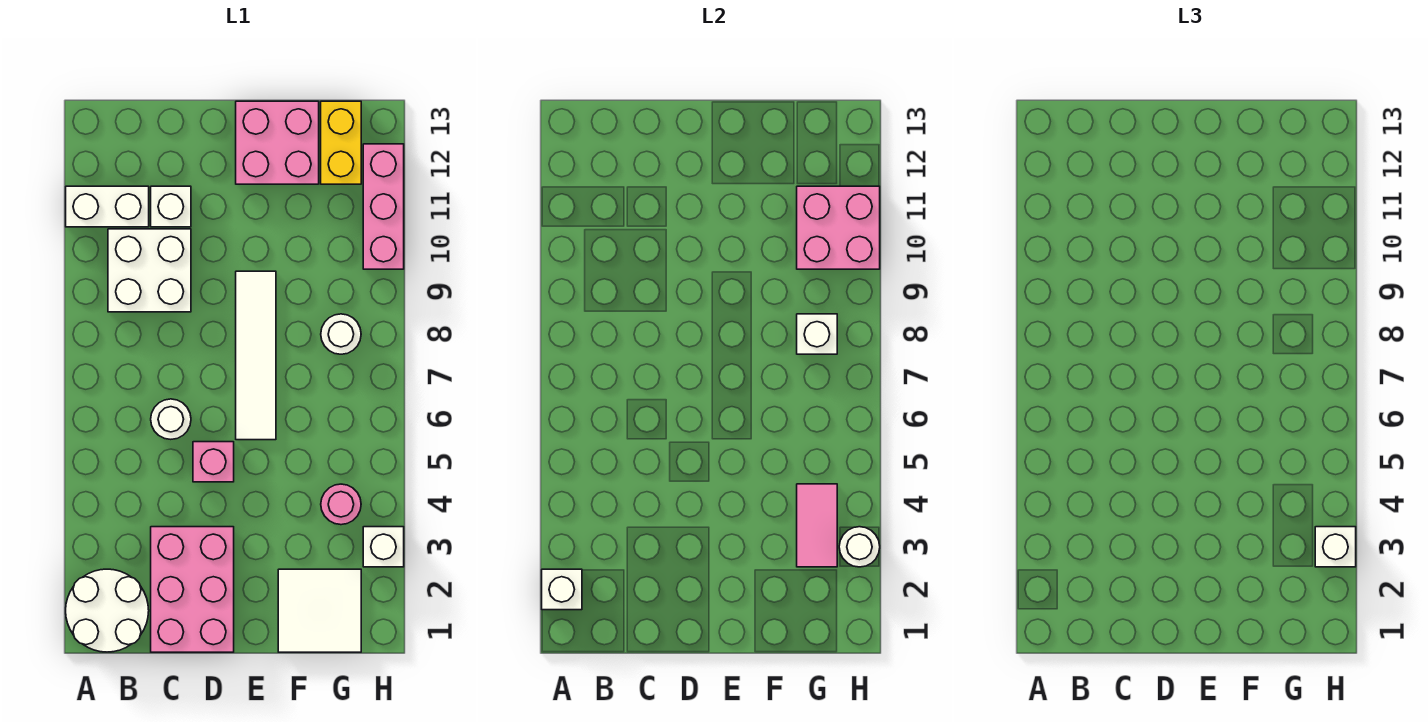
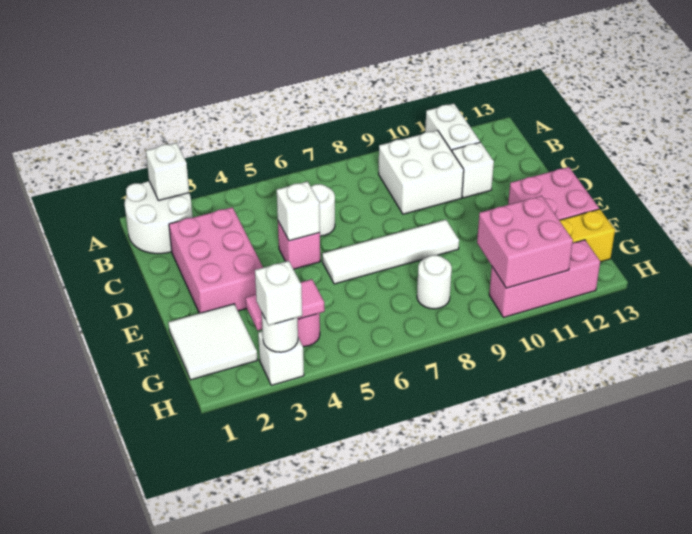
pink 2x3 brick [151,527,234,652] -> pink 2x3 brick turned to [169,207,263,313]
white 1x1 brick [797,314,837,354] -> white 1x1 brick moved to [277,181,320,241]

